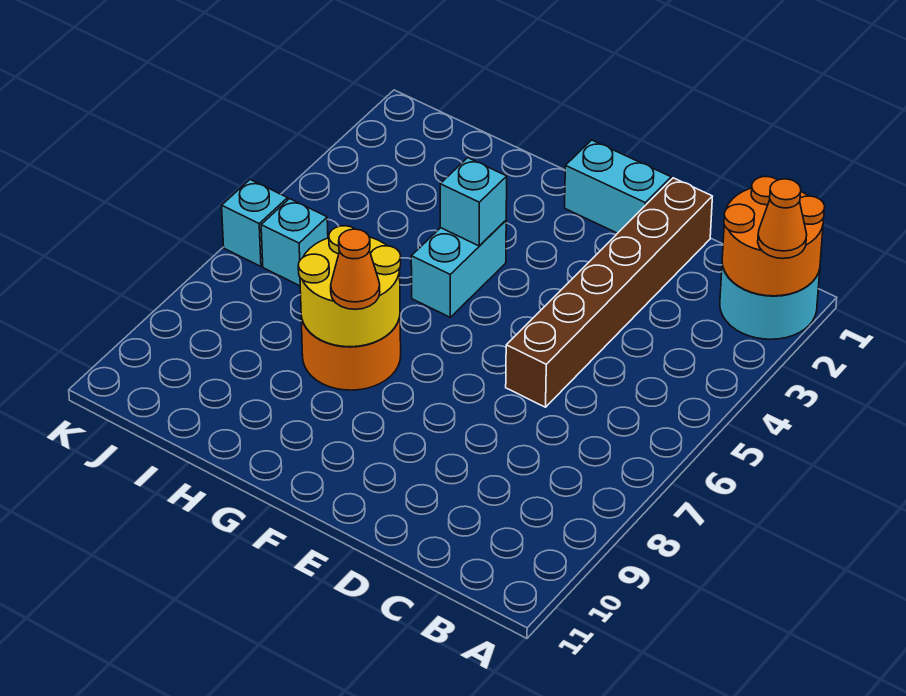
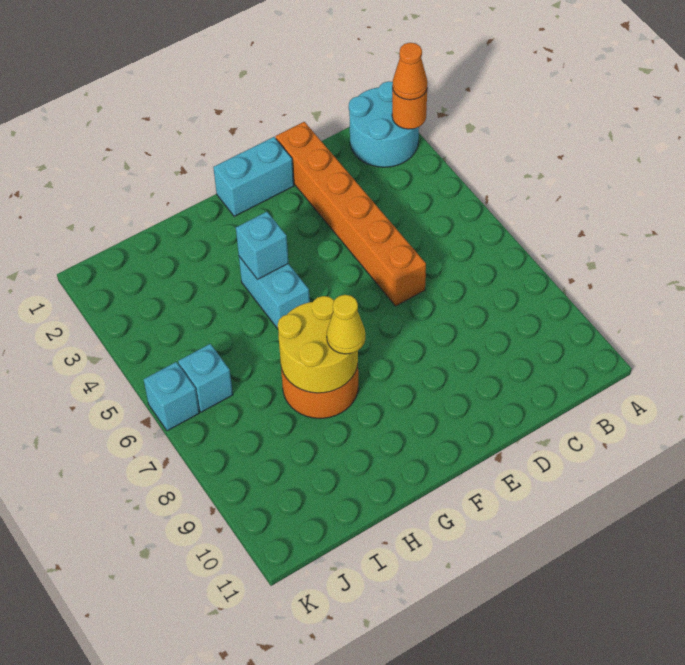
orange 2x2 round brick [722,177,825,296] -> orange 1x1 round brick [392,87,427,129]
brown 1x6 brick [506,178,712,407] -> orange 1x6 brick [275,122,426,306]
orange 1x1 cone [331,229,380,310] -> yellow 1x1 cone [327,295,365,354]

